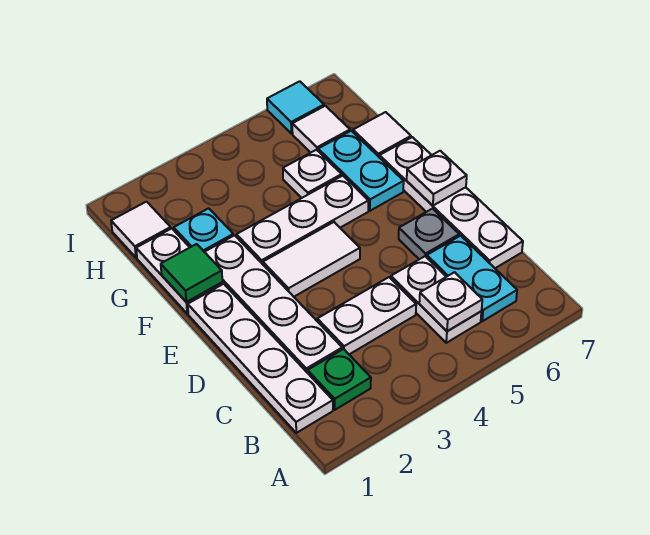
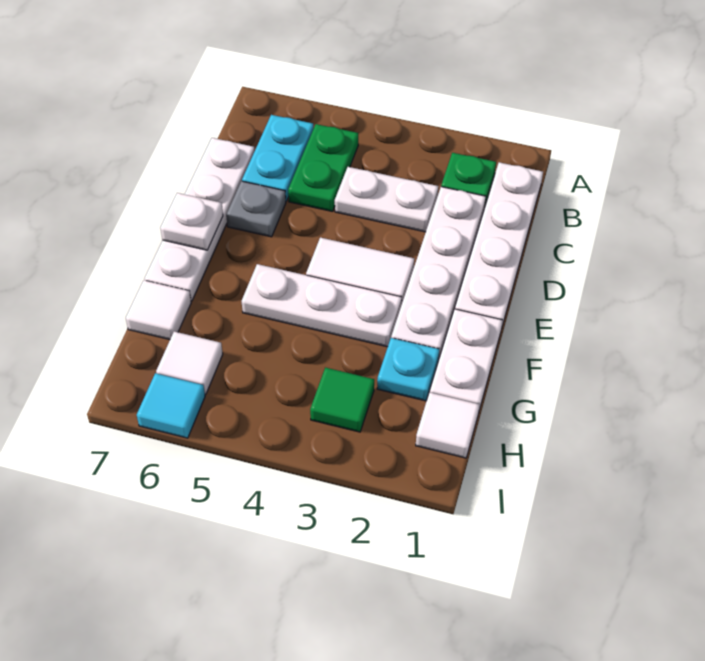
white 1x2 plate [391,256,481,343] -> green 1x2 plate [288,124,358,212]
white 1x1 plate [419,272,482,331] -> none
green 1x1 tile [161,244,222,302] -> green 1x1 tile moved to [310,367,374,432]
cyan 1x2 plate [318,131,404,211] -> none
white 1x1 plate [283,150,342,198] -> none

